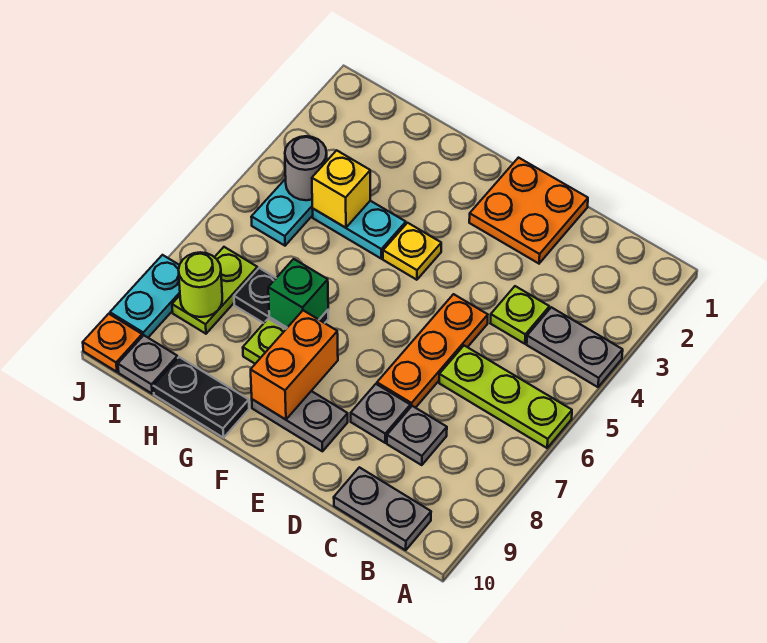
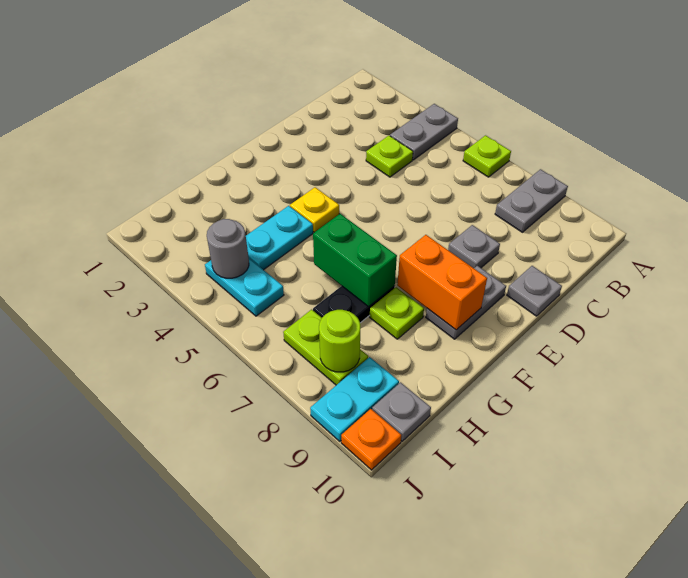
lime 1x3 plate [439,346,572,448] -> lime 1x1 plate [463,135,511,177]
grey 1x2 plate [334,467,431,550] -> grey 1x2 plate moved to [495,169,568,232]
grey 1x1 plate [387,406,447,465] -> grey 1x1 plate moved to [507,266,562,316]
orange 2x2 plate [469,158,588,263] -> none
orange 1x3 plate [377,294,488,408] -> none
green 1x1 brick [268,259,328,328] -> green 1x2 brick [313,214,397,307]
black 1x2 plate [153,357,249,438] -> none
yellow 1x1 brick [312,150,370,228] -> none
cyan 1x2 plate [110,255,180,337] -> cyan 1x2 plate turned to [310,357,399,441]

